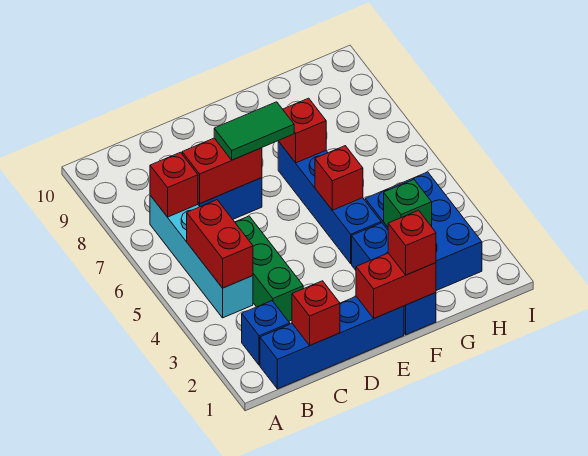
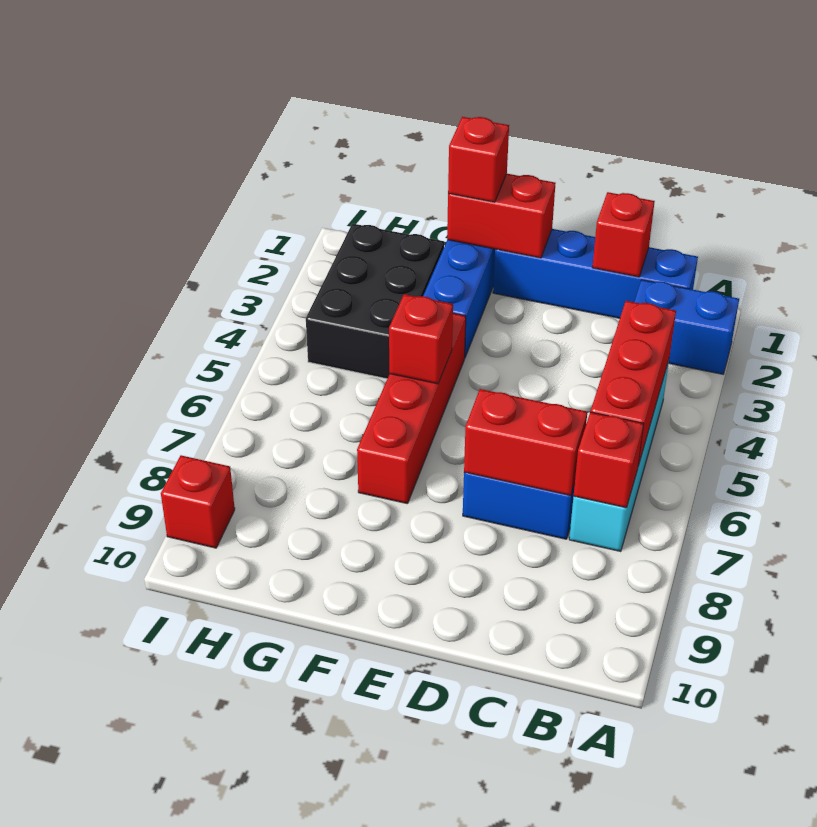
blue 1x1 brick [242,301,290,365] -> blue 1x2 brick [634,280,739,374]
red 1x2 brick [187,200,253,288] -> red 1x3 brick [591,301,676,466]
green 1x3 brick [235,216,303,321] -> none
green 1x2 tile [214,102,294,160] -> none
blue 1x4 brick [278,141,381,264] -> red 1x4 brick [357,313,466,504]
red 1x1 brick [279,98,326,163] -> red 1x1 brick moved to [161,455,235,548]
blue 2x3 brick [365,172,482,291] -> black 2x3 brick [306,224,444,379]
green 1x1 brick [384,180,432,227] -> none

